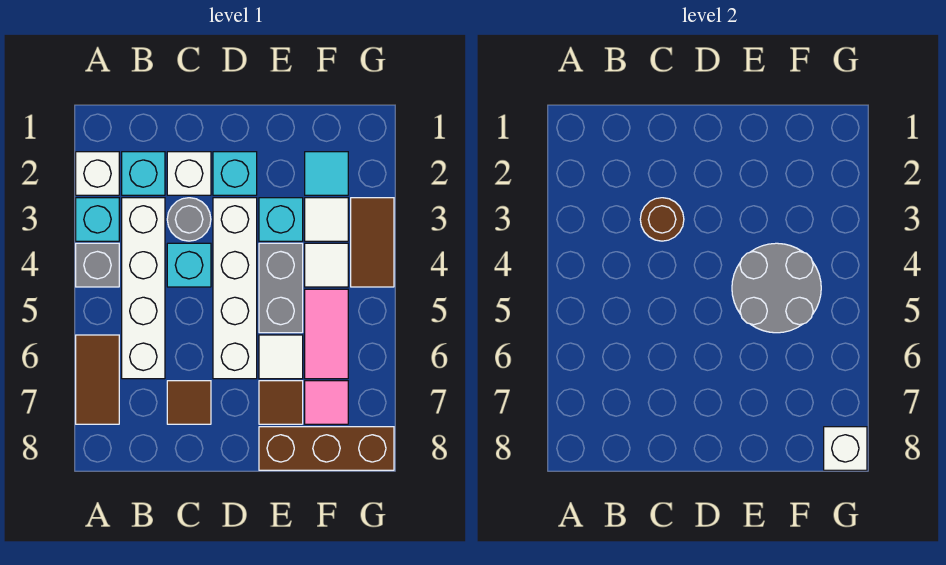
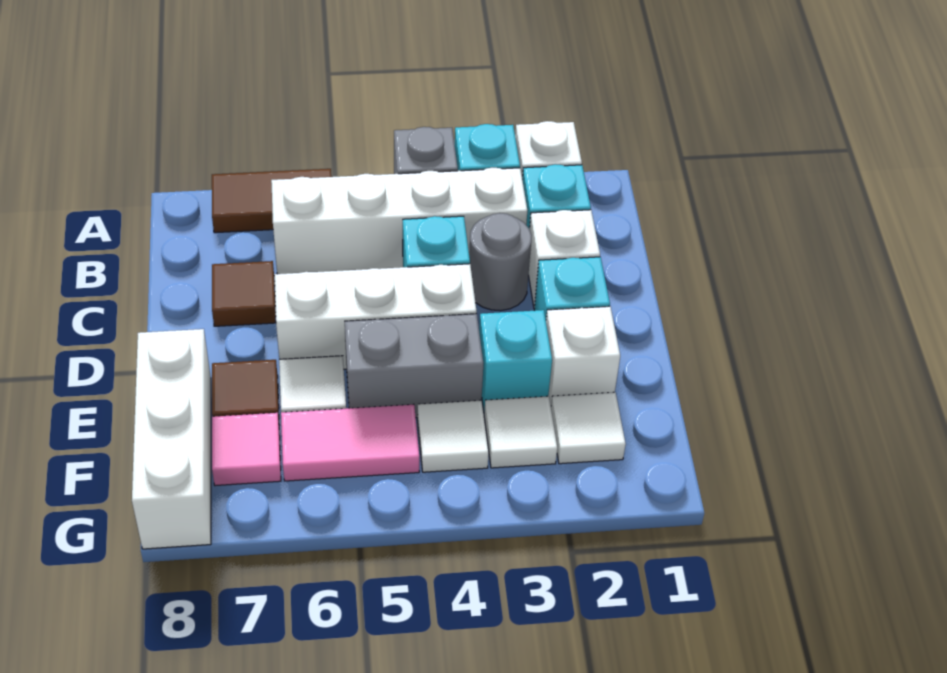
brown 1x1 round brick [640,198,684,241] -> none
white 1x4 brick [213,198,257,379] -> white 1x3 brick [274,264,477,369]
grey 2x2 round brick [732,243,821,333] -> none
brown 1x3 brick [259,427,394,470] -> white 1x3 brick [132,329,211,549]
cyan 1x1 tile [305,152,348,195] -> white 1x1 tile [551,392,626,464]
brown 1x2 tile [351,198,394,287] -> none
white 1x1 brick [824,427,867,470] -> white 1x1 brick moved to [546,306,620,405]

